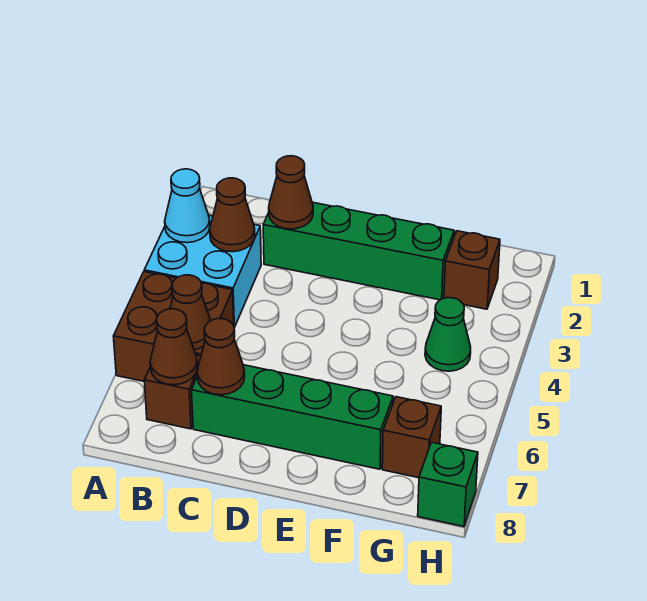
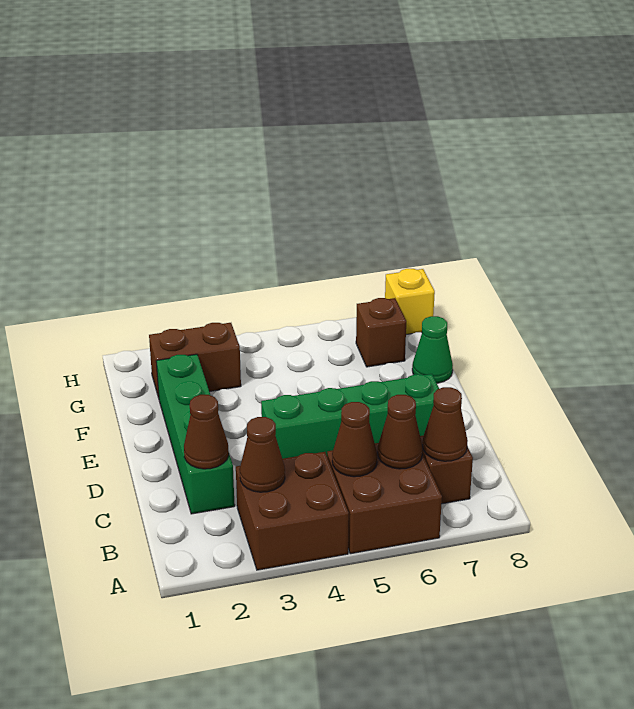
cyan 2x2 brick [144,216,261,328] -> brown 2x2 brick [236,452,349,570]
cyan 1x1 cone [165,169,210,243] -> none
green 1x4 brick [192,365,393,469] -> green 1x4 brick turned to [261,374,439,459]
brown 1x1 cone [197,319,245,395] -> brown 1x1 cone moved to [332,402,377,477]
brown 1x1 brick [444,231,500,309] -> brown 1x2 brick [149,323,241,398]
green 1x1 cone [425,298,471,371] -> green 1x1 cone moved to [412,316,453,383]
green 1x1 brick [418,442,478,527] -> yellow 1x1 brick [385,269,435,334]

